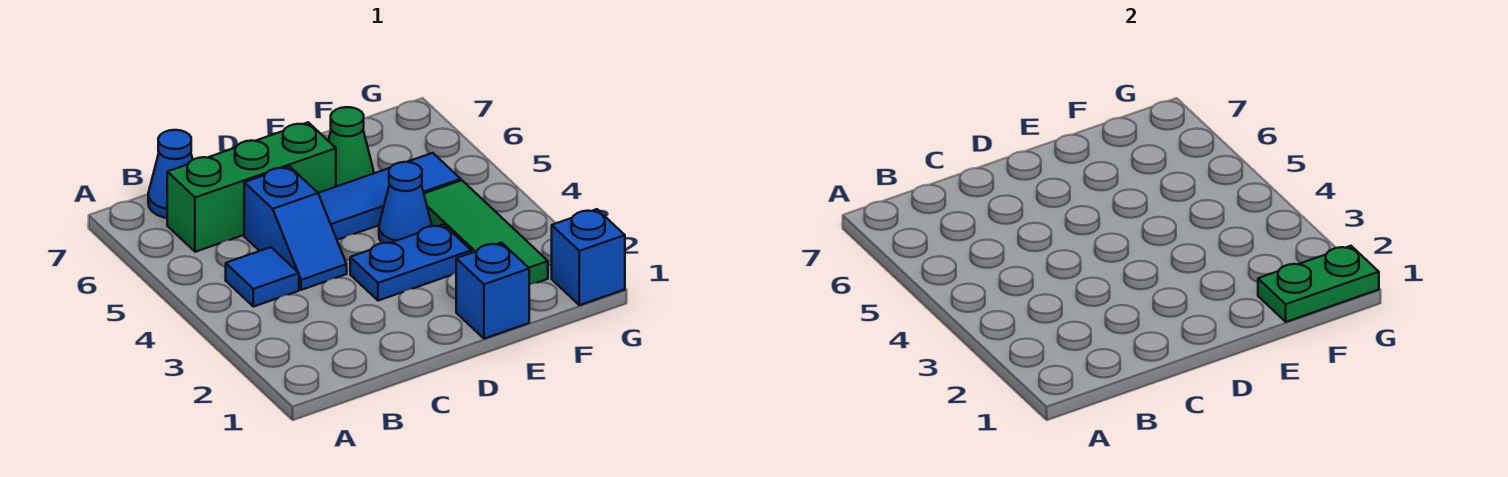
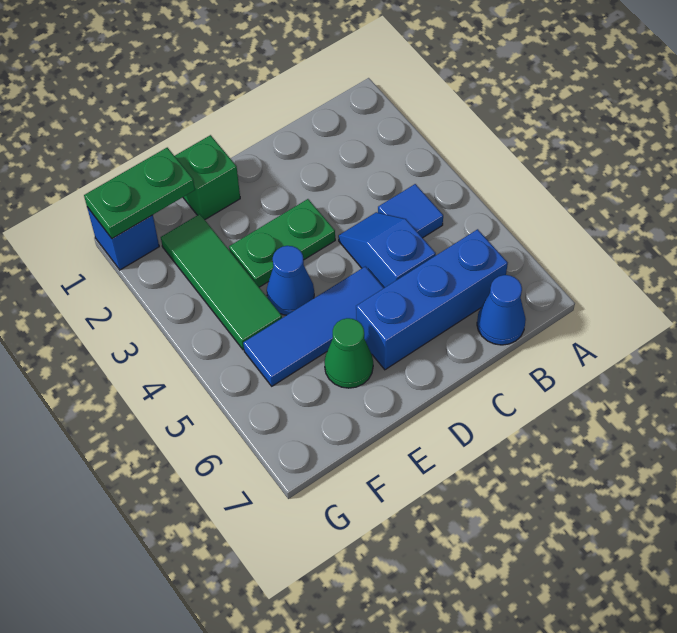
green 1x3 brick [167,122,336,252] -> blue 1x3 brick [356,229,508,370]
blue 1x2 plate [350,224,471,301] -> green 1x2 plate [229,199,335,287]
blue 1x1 brick [456,243,529,339] -> green 1x1 brick [175,135,240,220]

